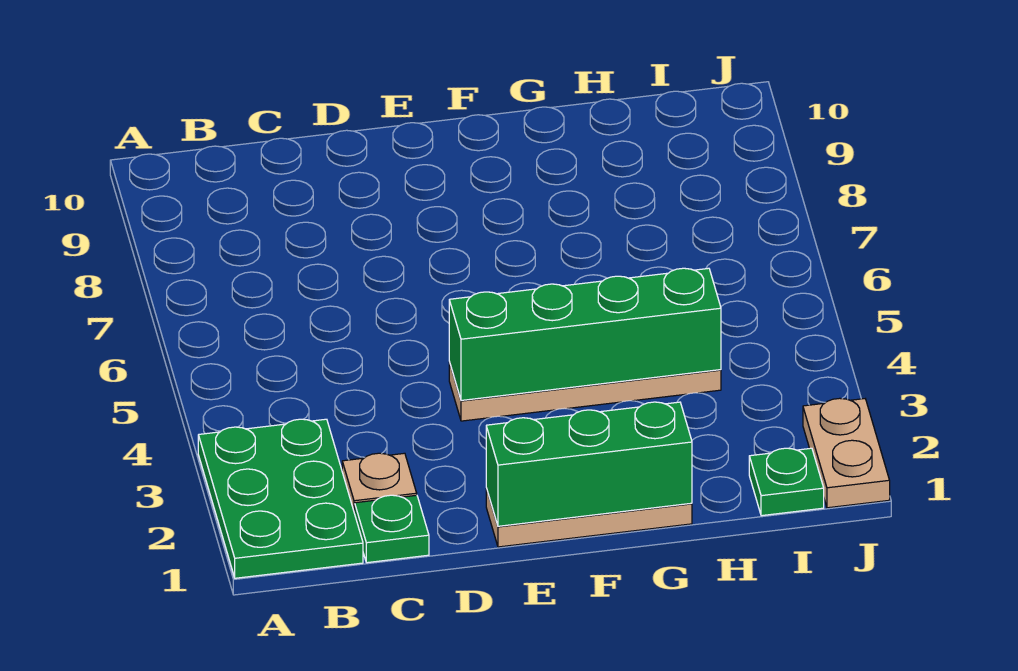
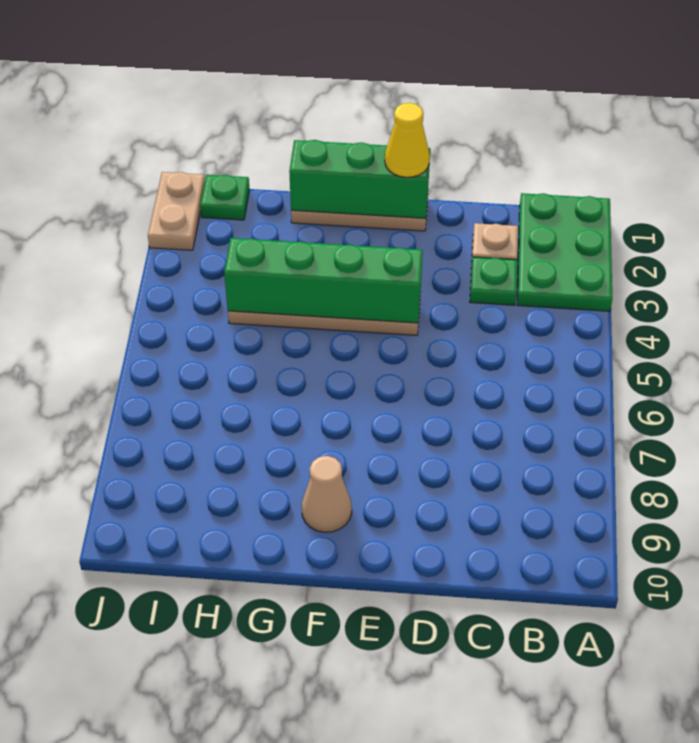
green 1x1 plate [355,495,429,563] -> green 1x1 plate moved to [470,257,517,305]
none -> yellow 1x1 cone [385,103,430,177]
none -> tan 1x1 cone [302,456,352,532]

